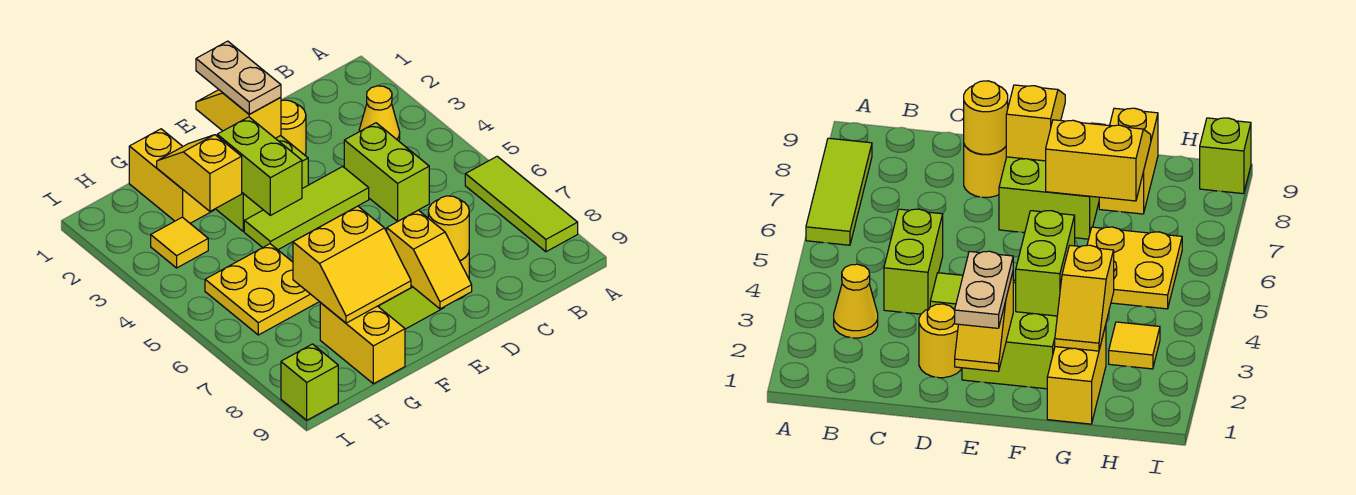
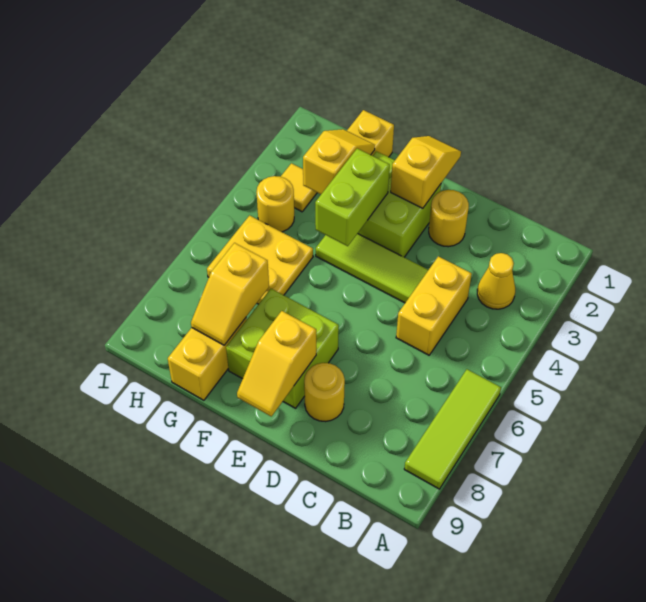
lime 1x2 brick [344,123,429,221] -> yellow 1x2 brick [396,256,472,355]
yellow 1x1 round brick [428,196,469,261] -> yellow 1x1 round brick moved to [256,176,294,232]
tan 1x2 plate [196,41,281,114] -> none
yellow 2x2 slope [293,206,411,323] -> yellow 1x2 slope [191,243,269,345]
lime 1x1 brick [281,344,338,420] -> none

